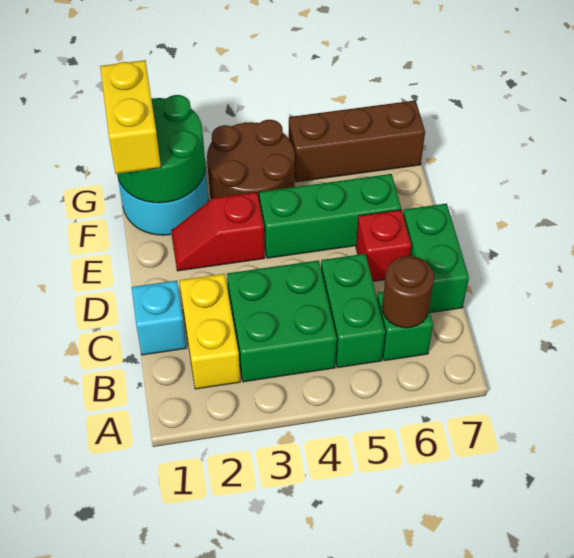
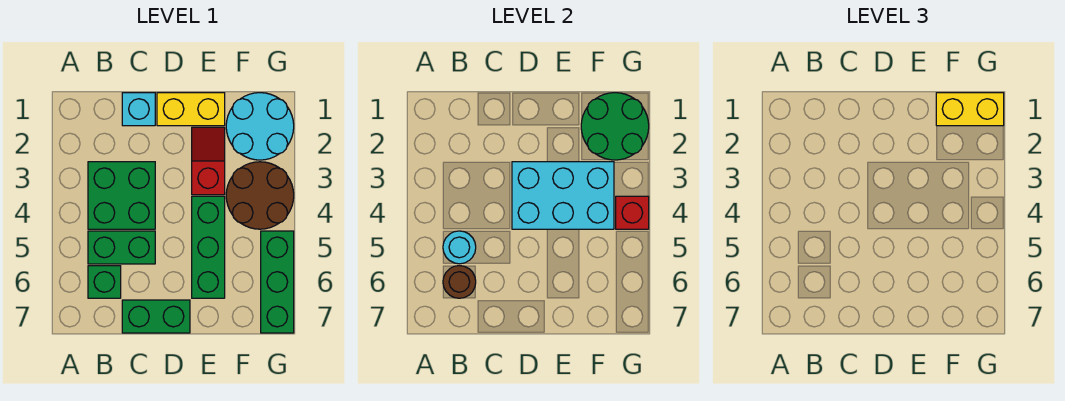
yellow 1x2 brick [179,274,240,389] -> yellow 1x2 brick moved to [157,93,225,126]
none -> cyan 1x1 round brick [443,231,476,264]
none -> cyan 2x3 brick [512,162,614,229]
red 1x1 brick [356,210,411,281] -> red 1x1 brick moved to [616,196,649,229]
brown 1x3 brick [289,100,425,182] -> green 1x3 brick [261,231,294,333]

